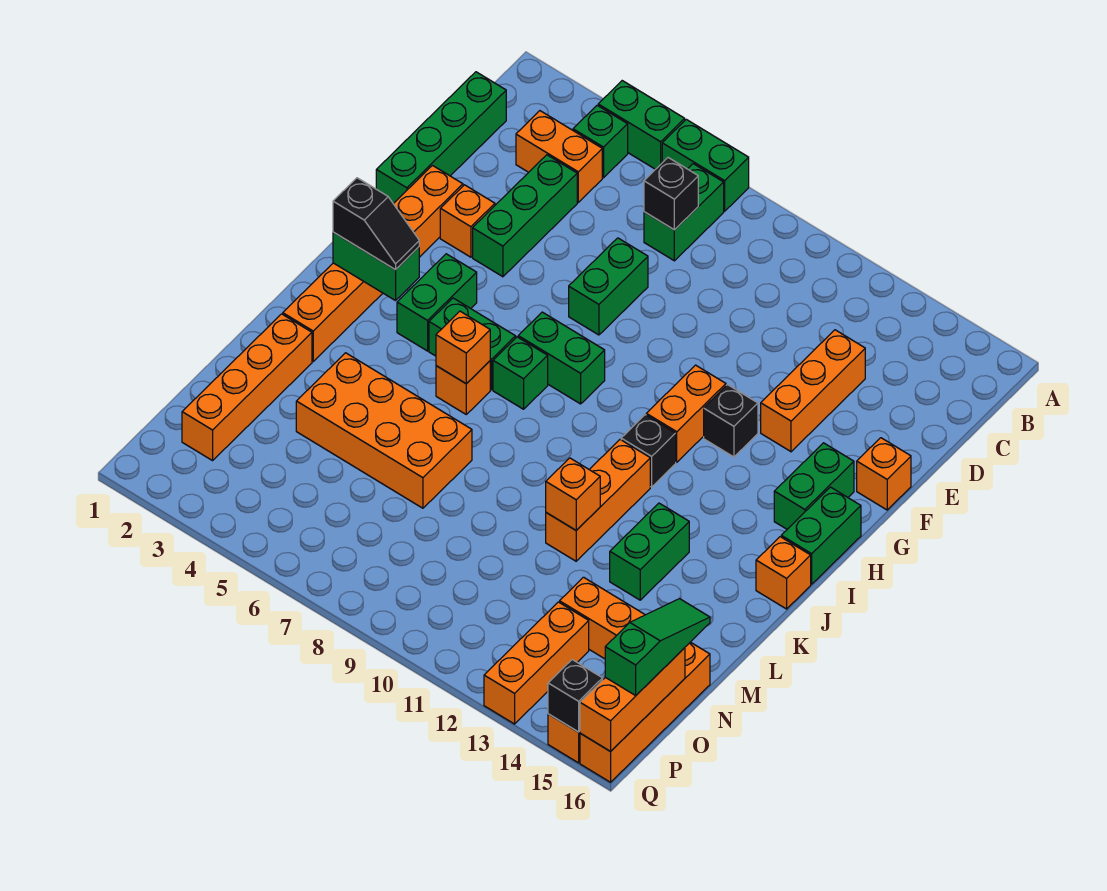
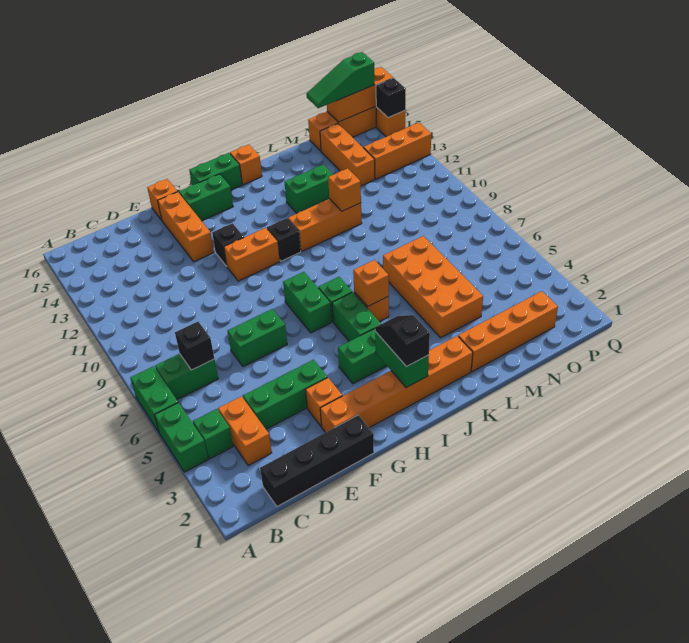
green 1x4 brick [376,72,506,204] -> black 1x4 brick [260,415,374,507]
orange 1x3 brick [761,330,865,452] -> orange 1x3 brick turned to [158,192,214,262]

